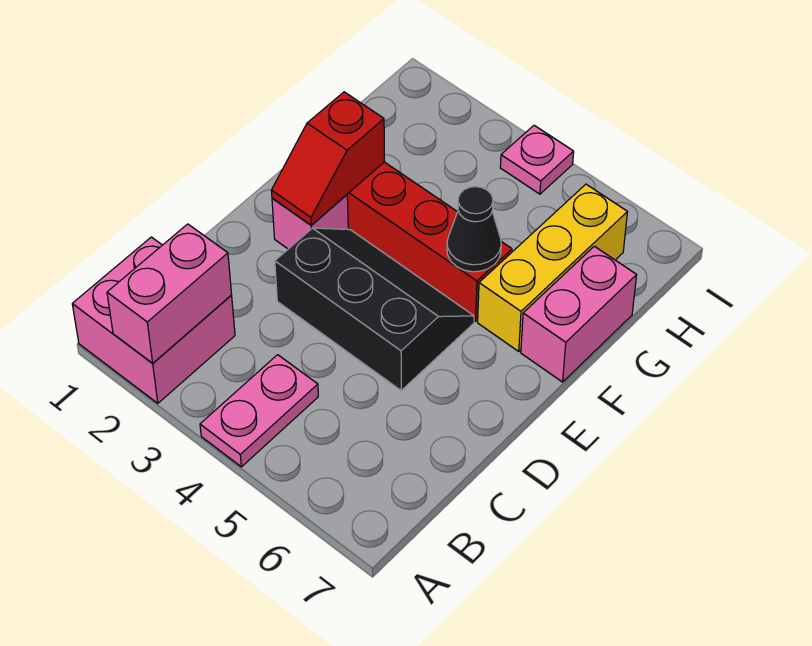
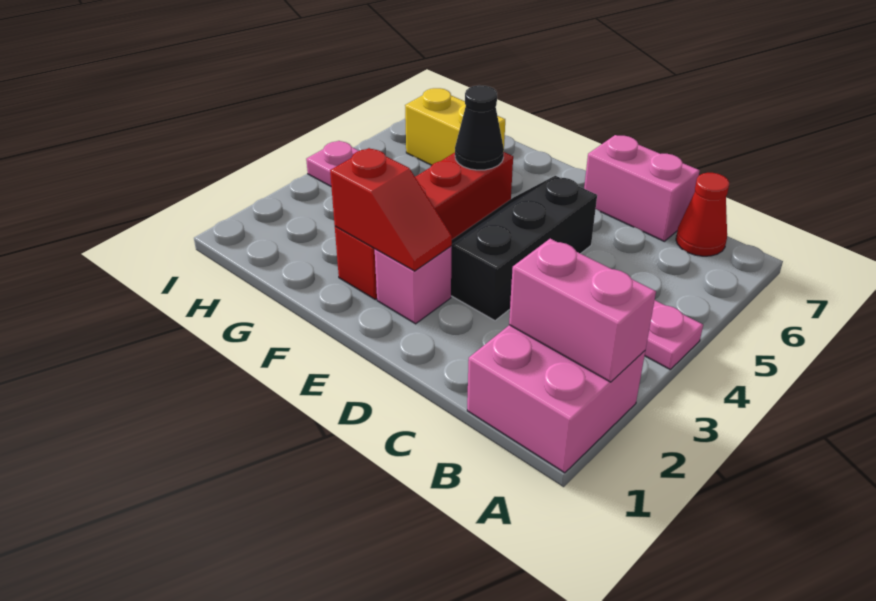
none -> red 1x1 cone [676,173,729,256]
yellow 1x3 brick [478,184,627,351] -> yellow 1x2 brick [405,88,505,165]
pink 1x2 brick [521,246,637,382] -> pink 1x2 brick moved to [584,135,700,241]

